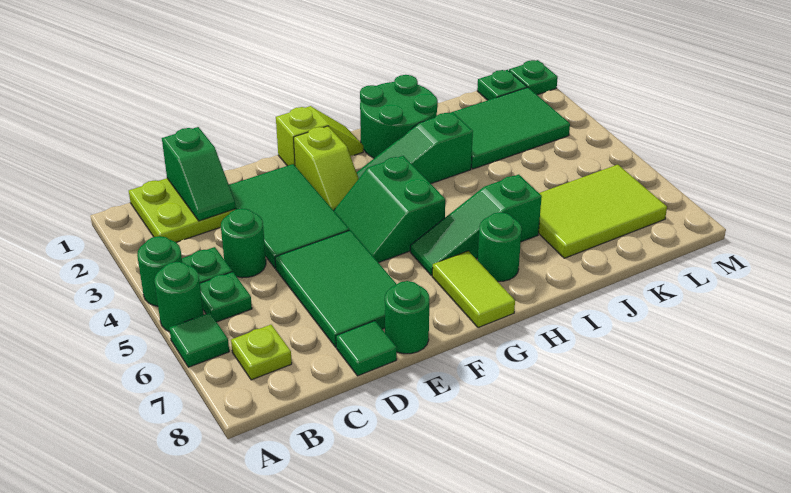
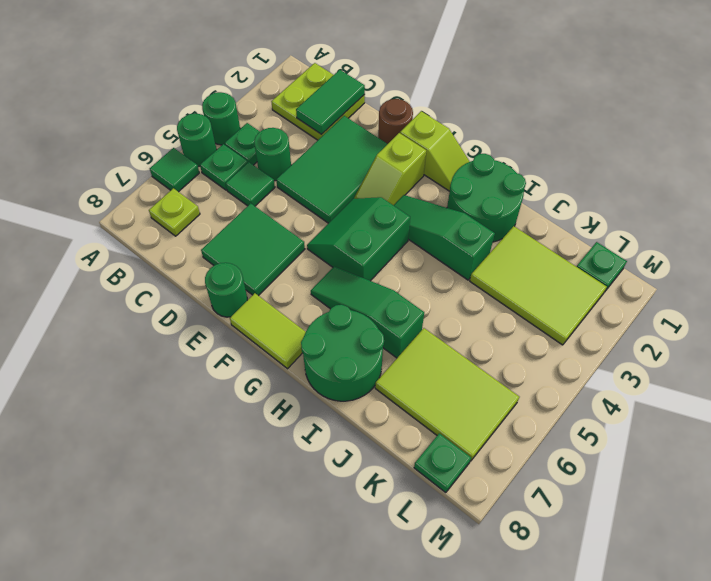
green 1x2 slope [162,127,236,221] -> green 1x2 tile [296,70,365,134]
green 2x3 tile [275,230,397,347] -> green 2x2 tile [201,203,305,296]
green 1x1 tile [336,321,397,376] -> green 1x1 tile moved to [226,162,275,206]
none -> brown 1x1 round brick [378,99,413,144]
lime 1x2 tile [432,251,515,328] -> lime 1x2 tile turned to [230,293,305,369]
green 1x1 round brick [478,212,522,282] -> green 2x2 round brick [301,305,384,401]
green 2x3 tile [453,87,570,169] -> lime 2x3 tile [470,226,607,345]
green 1x1 plate [509,60,558,95] -> green 1x1 plate moved to [414,433,471,493]

